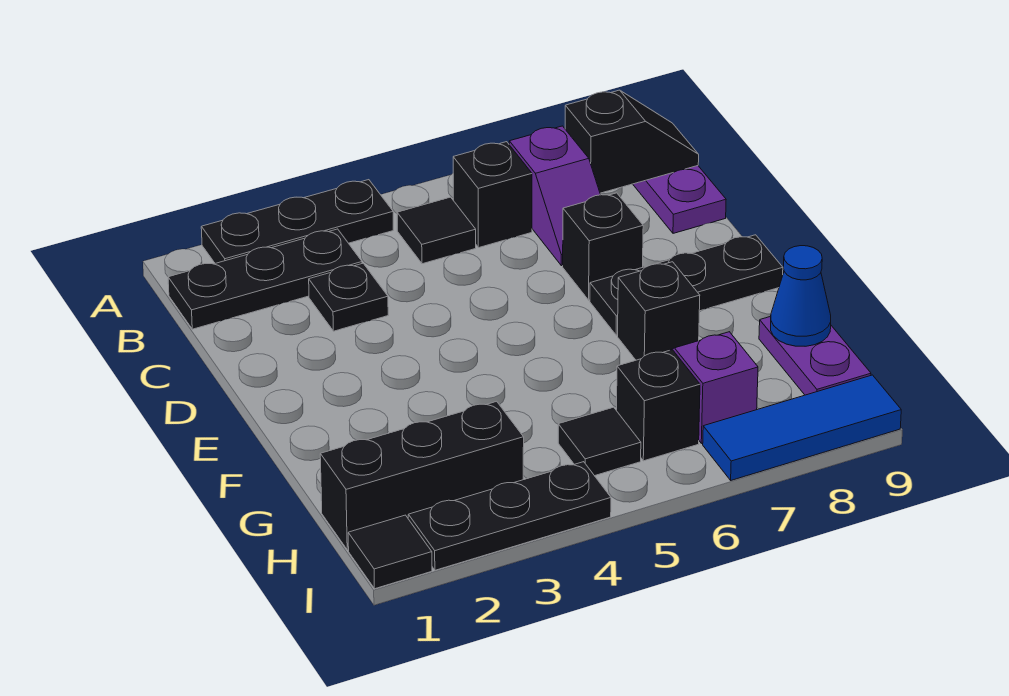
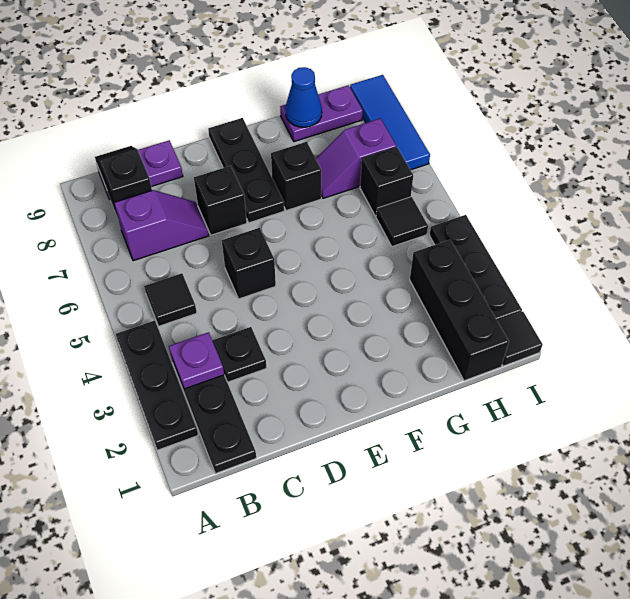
none -> purple 1x1 plate [169,332,224,389]
black 1x1 brick [453,142,532,248] -> black 1x1 brick moved to [222,228,276,299]

